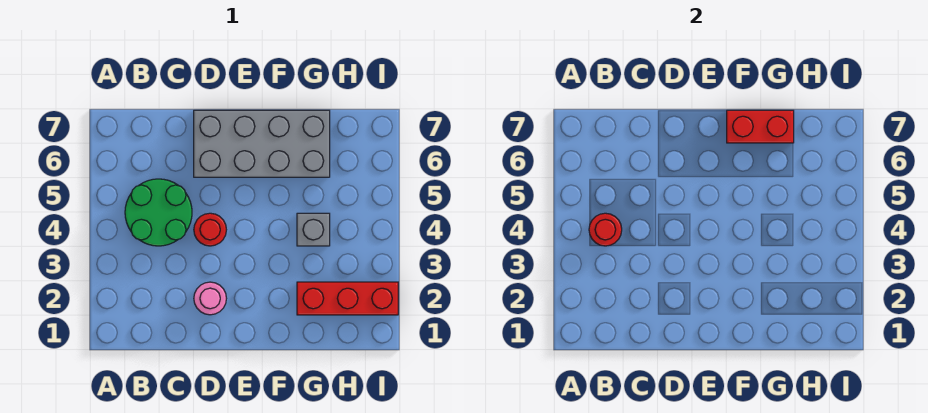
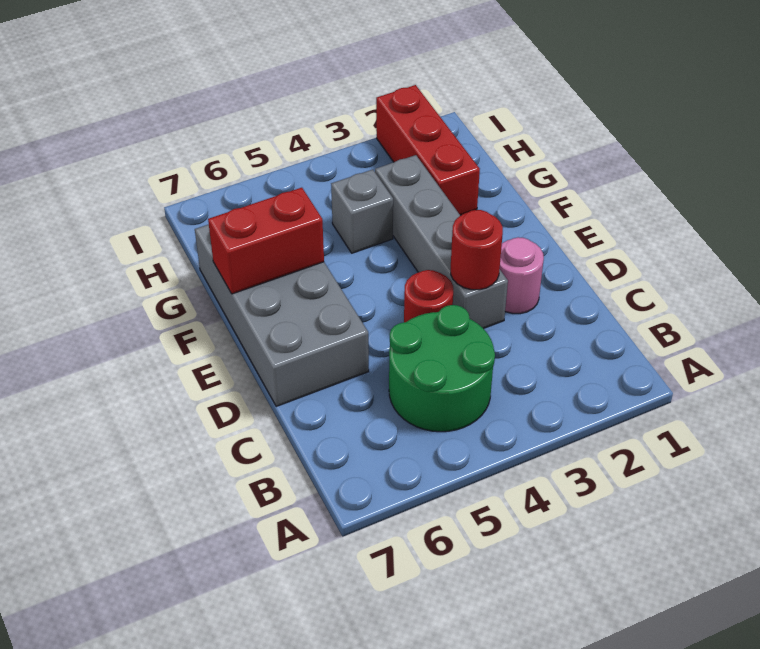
red 1x1 round brick [589,213,622,246] -> red 1x1 round brick moved to [451,210,503,290]
none -> grey 1x4 brick [375,155,508,329]
red 1x2 brick [727,110,794,143] -> red 1x2 brick turned to [208,188,324,294]

